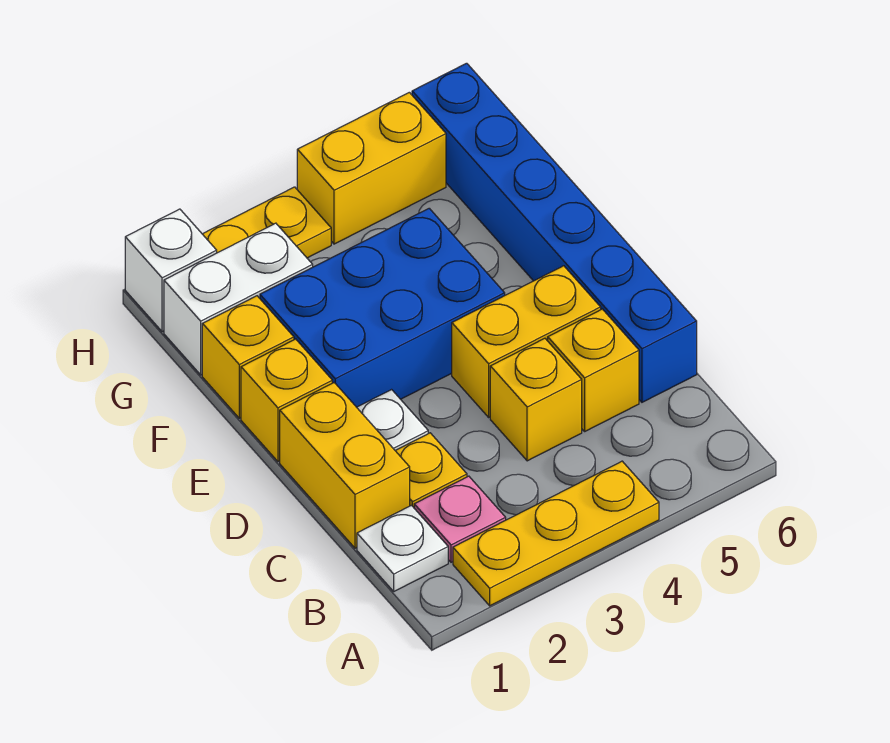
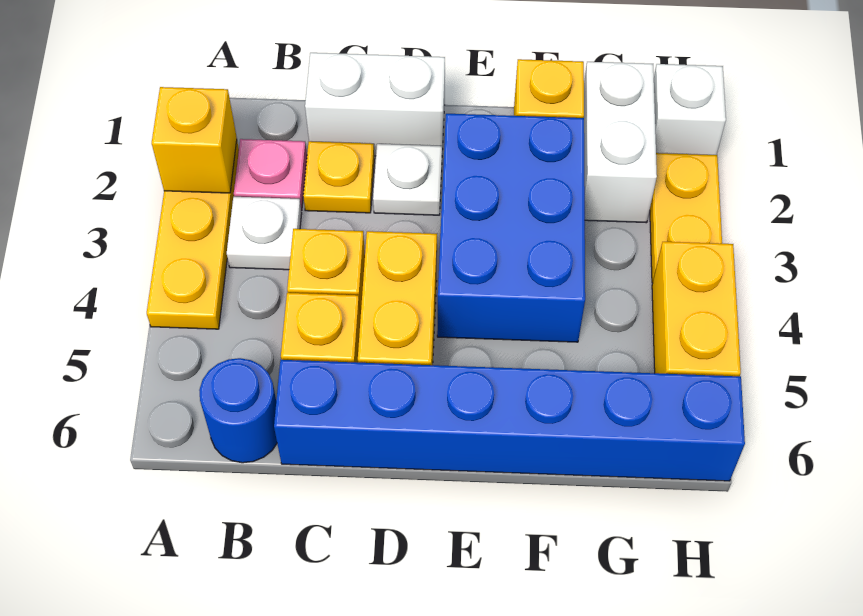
white 1x1 plate [357,505,448,591] -> white 1x1 plate moved to [227,197,302,270]
none -> blue 1x1 round brick [199,358,277,463]
yellow 1x2 brick [280,383,410,548] -> white 1x2 brick [305,53,445,156]
yellow 1x1 brick [241,339,332,461] -> yellow 1x1 brick moved to [152,87,237,193]

